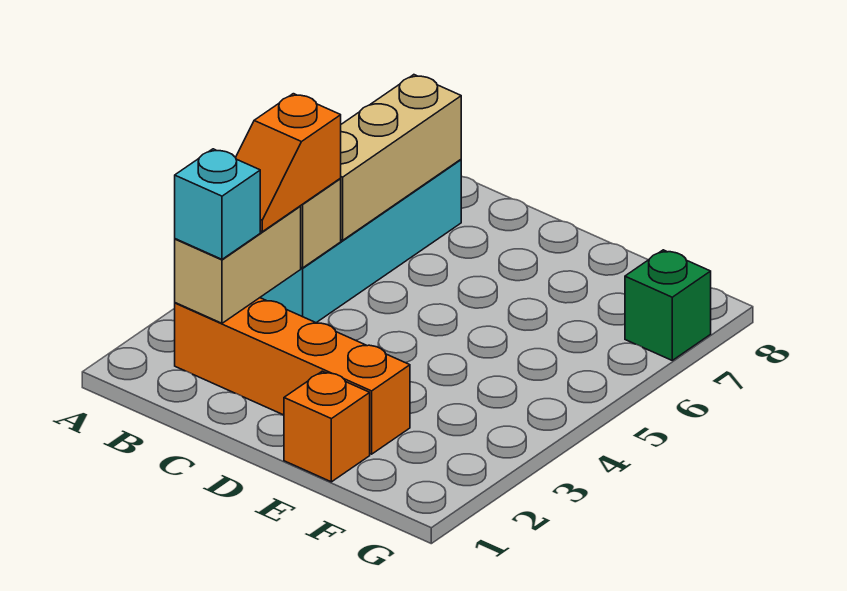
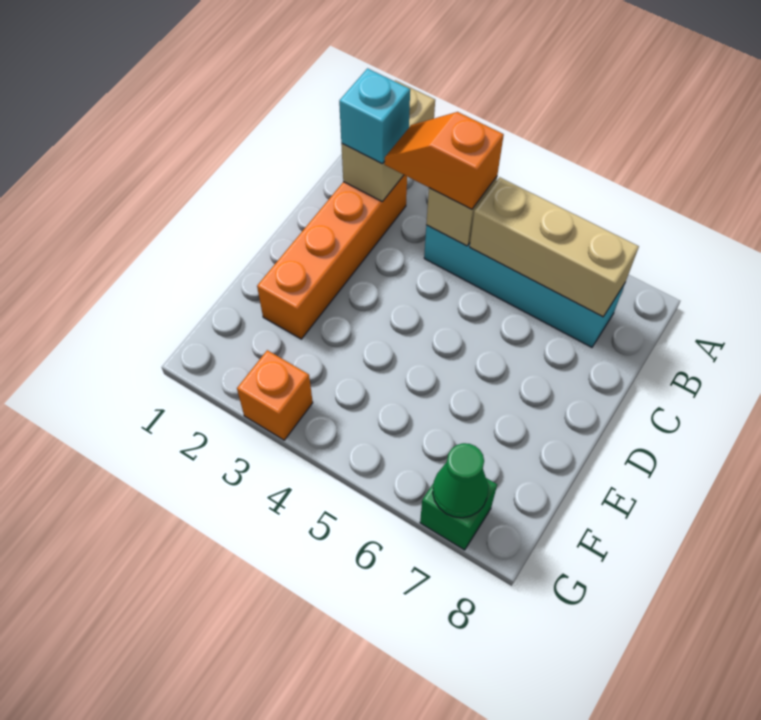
tan 1x2 brick [175,206,301,323] -> tan 1x2 brick turned to [341,80,435,202]
orange 1x1 brick [284,371,370,482] -> orange 1x1 brick moved to [237,350,313,440]
none -> green 1x1 cone [433,443,488,518]

